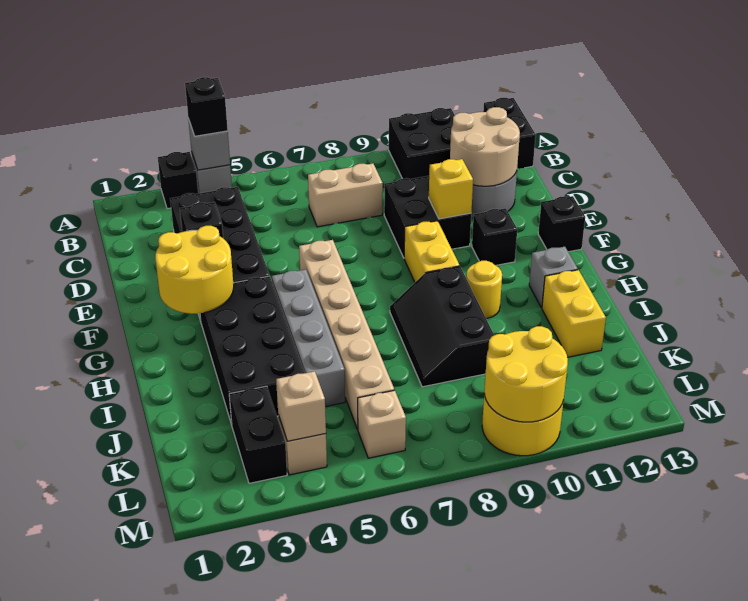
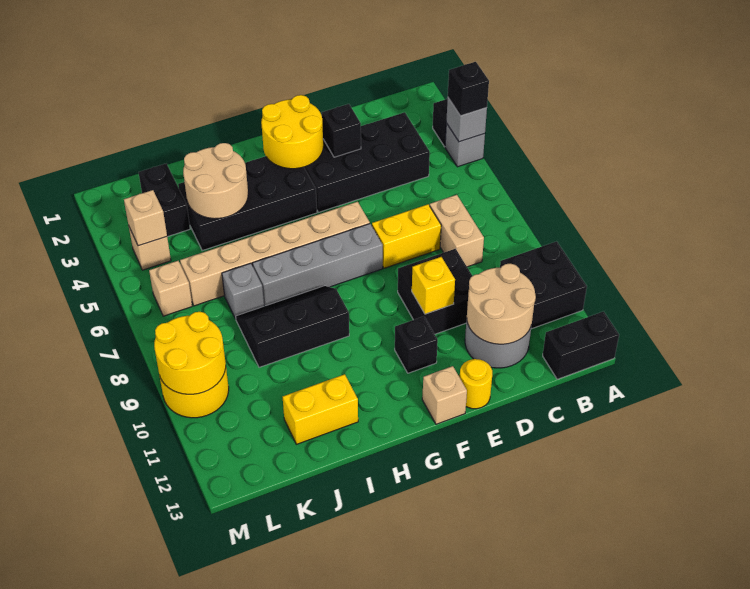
yellow 1x2 brick [404,221,460,282] -> yellow 1x2 brick moved to [372,204,441,268]
black 1x1 brick [538,196,585,252] -> tan 1x1 brick [422,366,467,424]
grey 1x4 brick [272,269,345,407] -> grey 1x4 brick moved to [253,224,383,306]
yellow 1x1 round brick [466,261,502,318] -> yellow 1x1 round brick moved to [460,359,492,409]
grey 1x1 brick [529,247,578,308] -> grey 1x1 brick moved to [222,263,264,319]
none -> tan 2x2 round brick [183,143,248,219]
black 1x2 brick [229,386,287,483] -> black 1x2 brick turned to [138,164,190,237]

